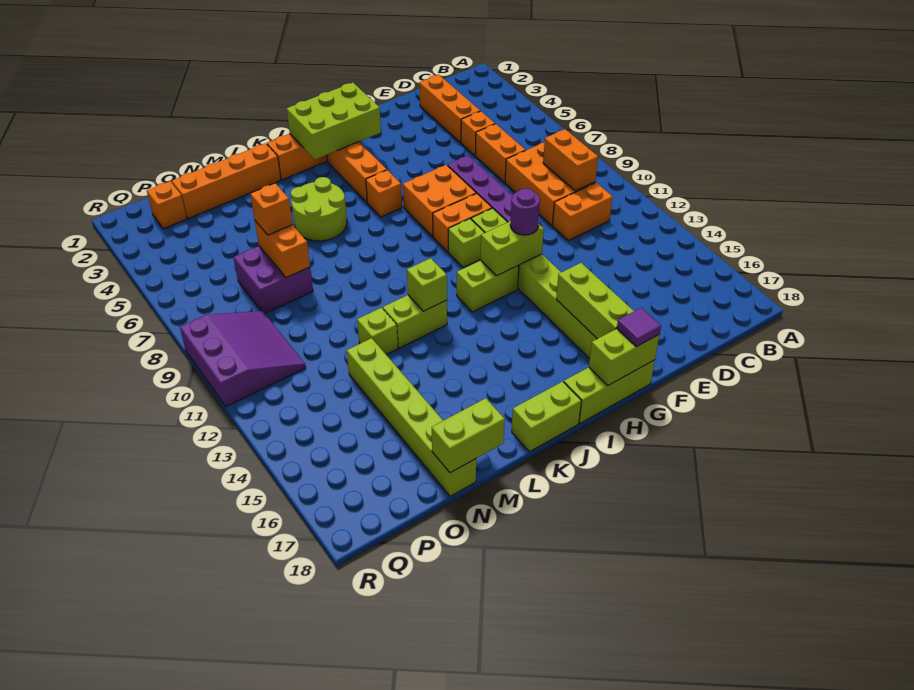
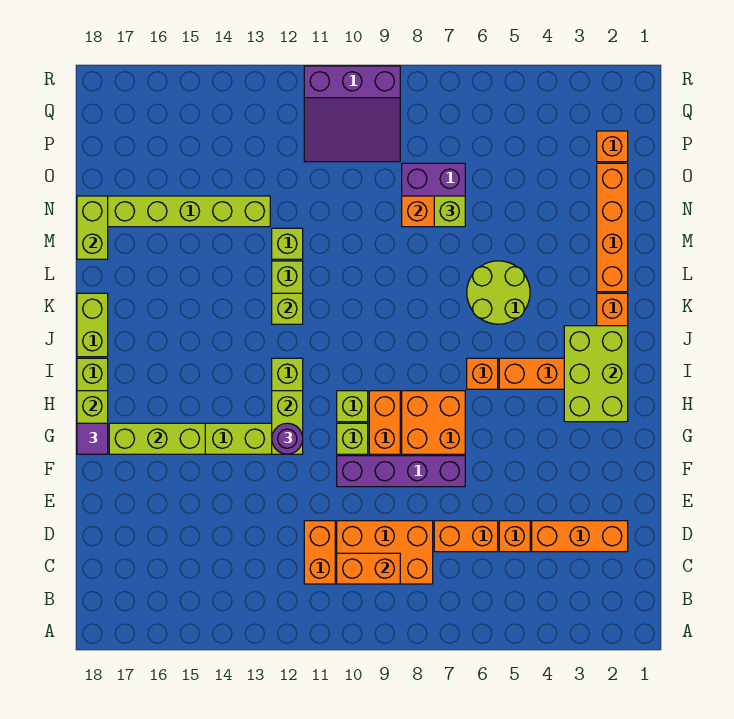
orange 1x1 brick [250,183,292,235] -> lime 1x1 brick [434,196,465,227]

